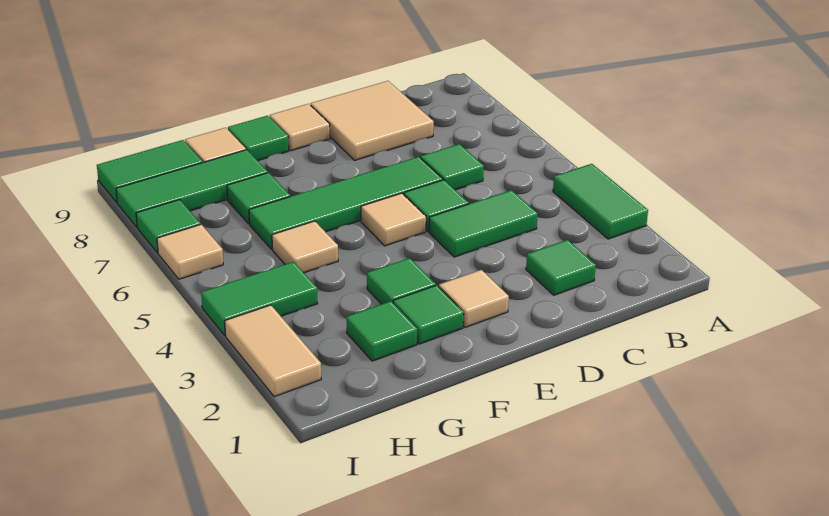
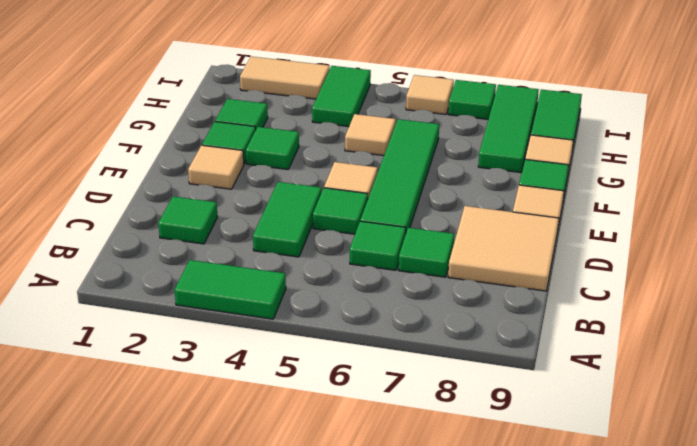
green 1x1 tile [227,173,290,224] -> green 1x1 tile moved to [399,228,454,277]

